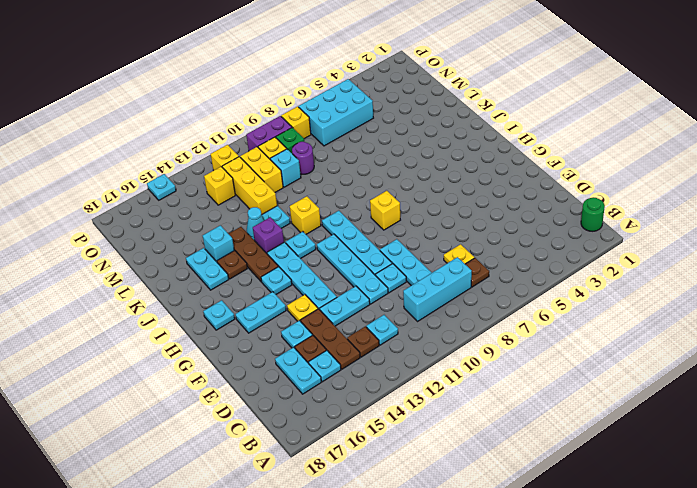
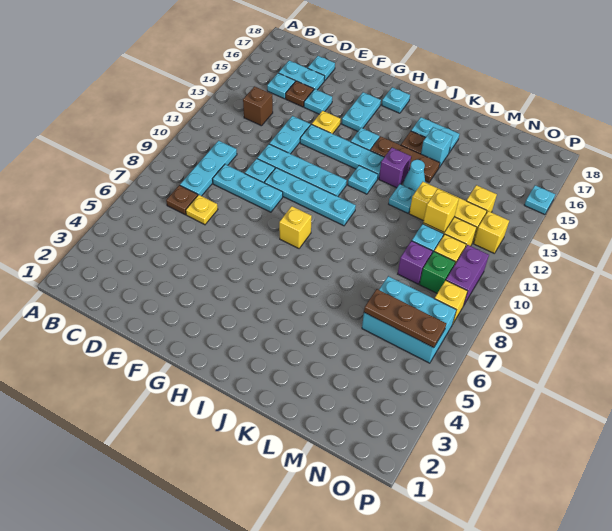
green 1x1 round brick [581,198,605,231] -> none
cyan 1x3 brick [403,257,472,321] -> cyan 1x3 plate [180,141,237,196]
cyan 1x1 plate [366,315,398,345] -> cyan 1x1 plate moved to [308,56,335,81]
brown 1x1 plate [347,326,379,357] -> brown 1x1 brick [243,86,273,126]
brown 1x3 plate [300,309,360,369] -> brown 1x3 plate moved to [364,289,446,348]
yellow 1x1 brick [290,196,321,234] -> yellow 1x1 brick moved to [423,189,459,232]
purple 1x1 round brick [292,142,314,174] -> purple 1x1 brick [398,241,433,284]
cyan 2x3 brick [298,79,373,146] -> cyan 2x3 brick turned to [362,276,456,363]

